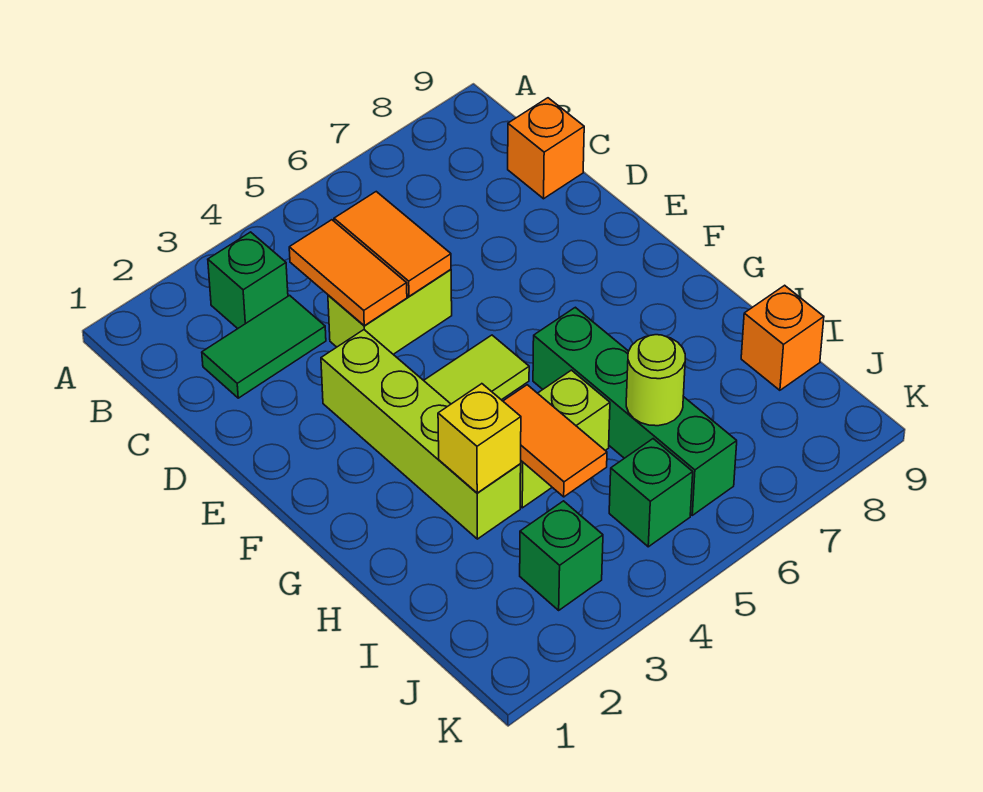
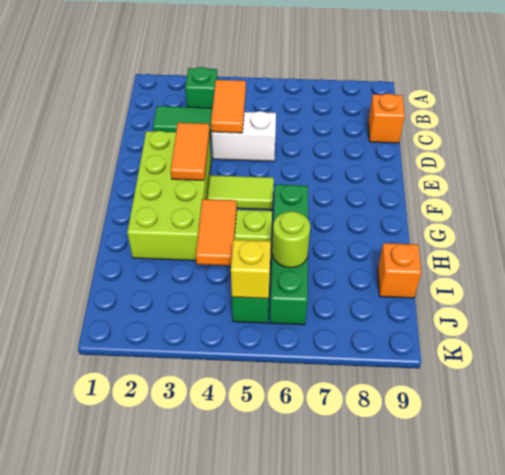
orange 1x2 tile [334,192,451,296] -> orange 1x2 tile moved to [171,123,210,180]
lime 1x2 brick [328,269,452,354] -> white 1x2 brick [211,111,276,161]
lime 1x4 brick [321,330,521,539] -> lime 2x4 brick [127,131,211,260]
yellow 1x1 brick [438,384,521,493] -> yellow 1x1 brick moved to [231,240,271,298]
green 1x1 brick [520,501,603,610] -> none

